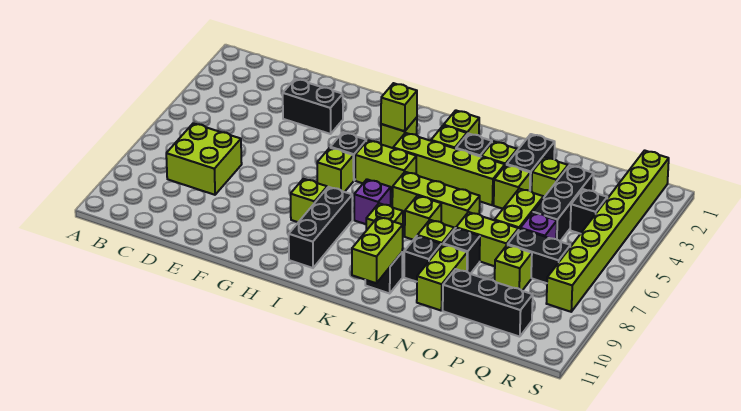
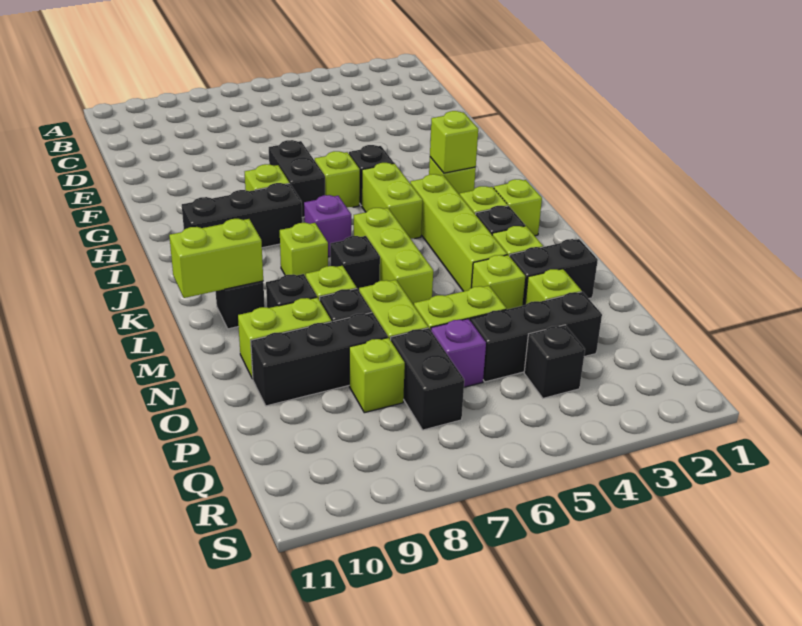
lime 2x2 brick [166,123,242,195] -> none
black 1x2 brick [283,79,343,134] -> black 1x2 brick moved to [269,140,325,217]
lime 1x1 brick [405,196,441,240] -> black 1x1 brick [330,236,380,290]
black 1x3 brick [443,269,533,337] -> black 1x3 brick turned to [251,312,388,406]
lime 1x8 brick [546,150,669,312] -> none

